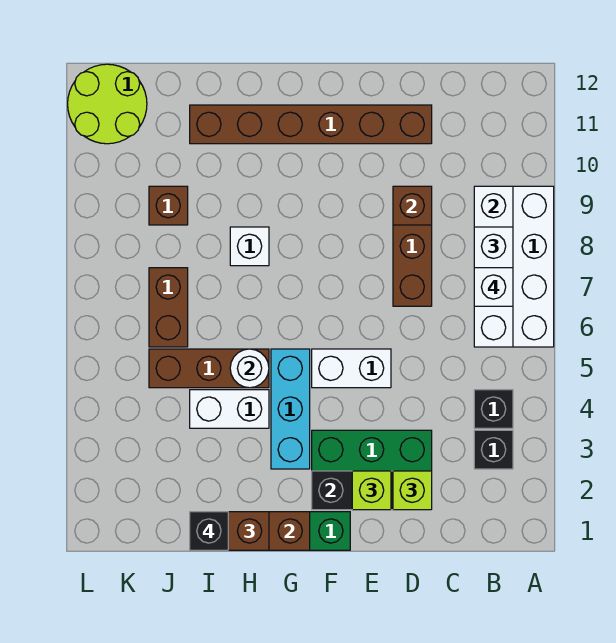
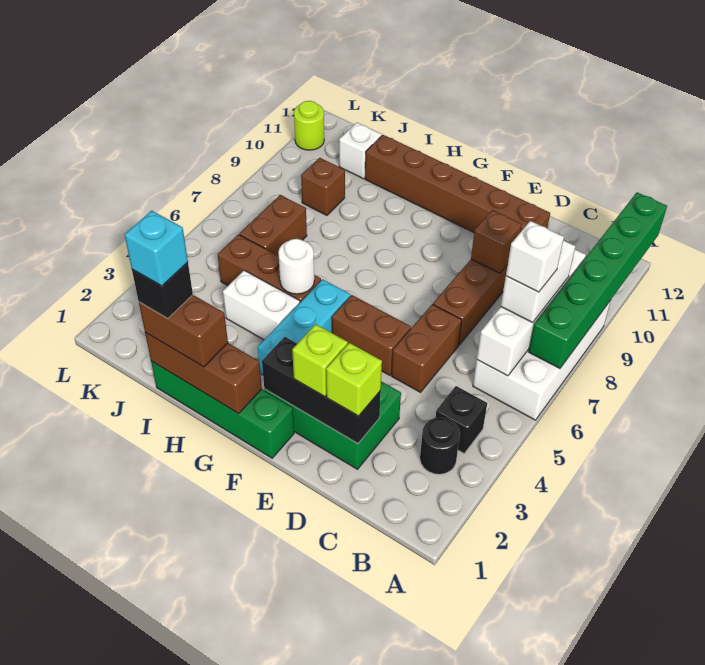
none -> green 1x6 brick [529,192,667,368]
black 1x1 brick [474,430,513,469] -> black 1x1 round brick [420,418,460,474]
none -> brown 1x2 brick [391,304,462,392]
white 1x2 brick [312,349,391,388] -> brown 1x2 brick [332,295,411,375]
white 1x1 brick [230,227,269,266] -> white 1x1 brick moved to [339,123,382,179]
none -> cyan 1x1 brick [125,211,188,286]
lime 2x2 round brick [68,64,147,144] -> lime 1x1 round brick [294,101,324,150]

